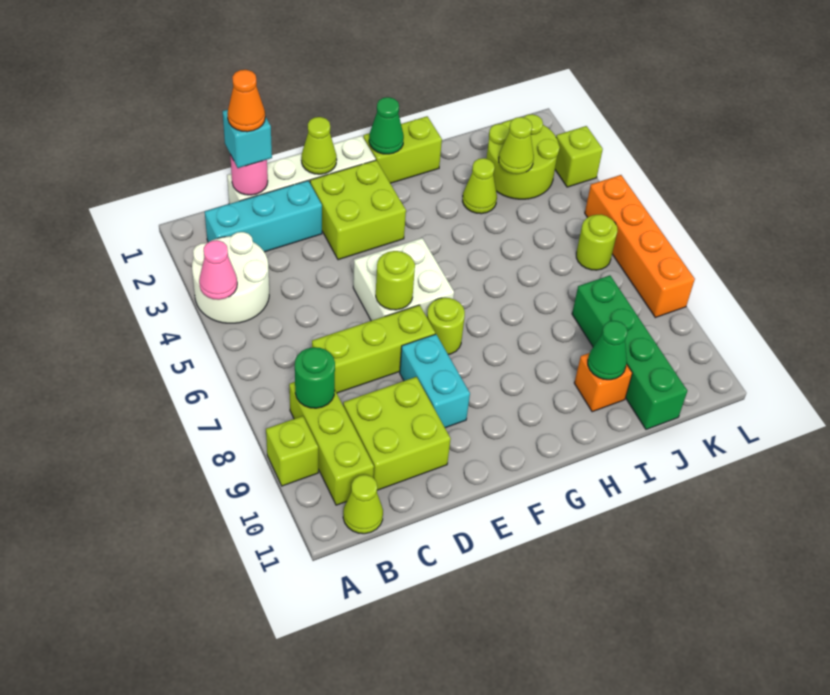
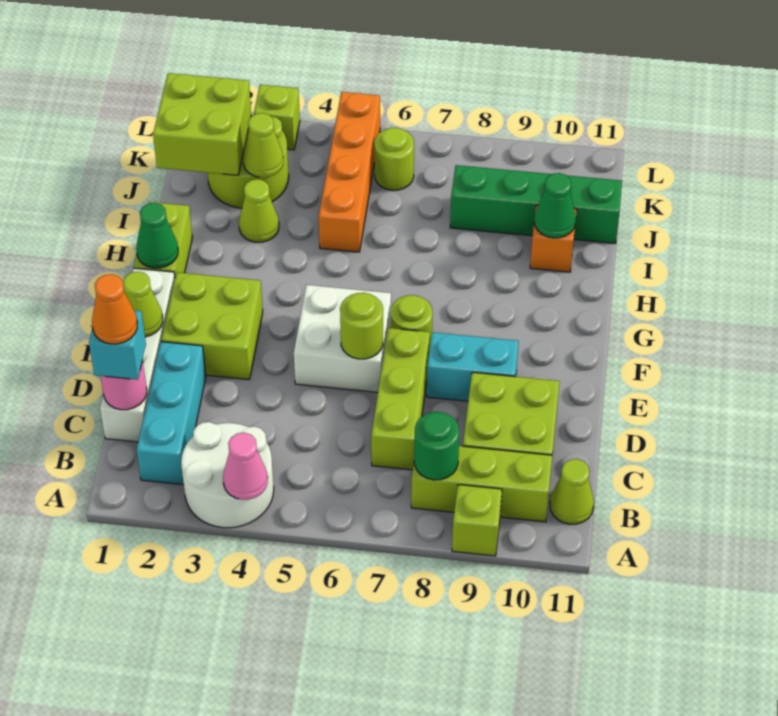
none -> lime 2x2 brick [153,73,251,175]
orange 1x4 brick [585,175,695,318] -> orange 1x4 brick turned to [319,92,380,252]

